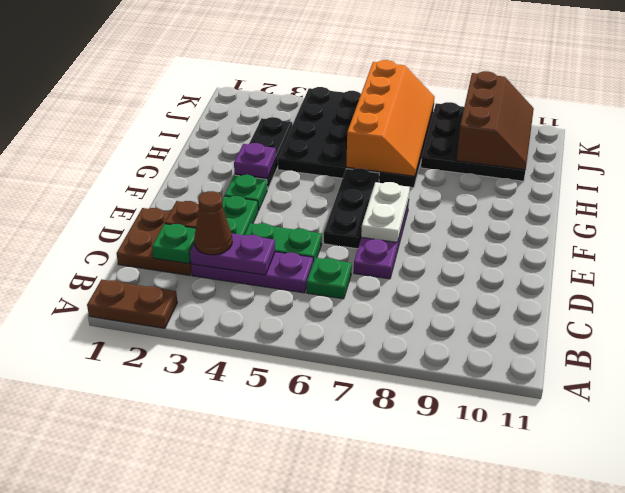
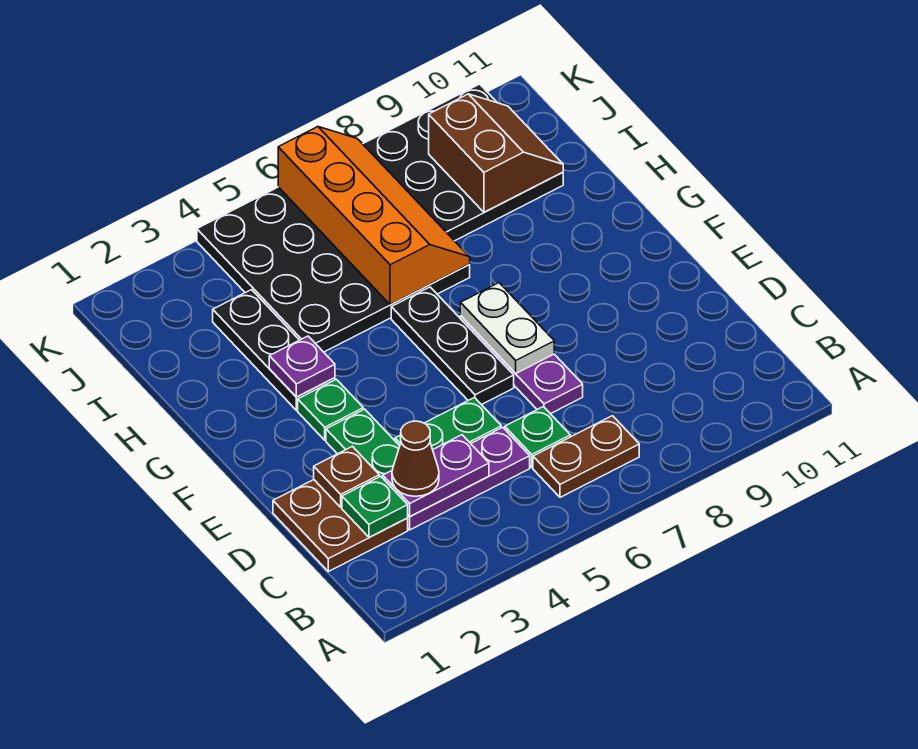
brown 1x2 plate [87,279,177,329] -> brown 1x2 plate moved to [533,416,639,497]
brown 2x3 slope [457,71,534,170] -> brown 2x2 slope [429,94,563,212]

